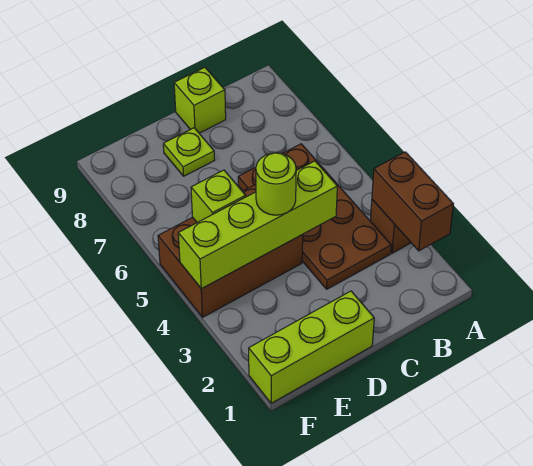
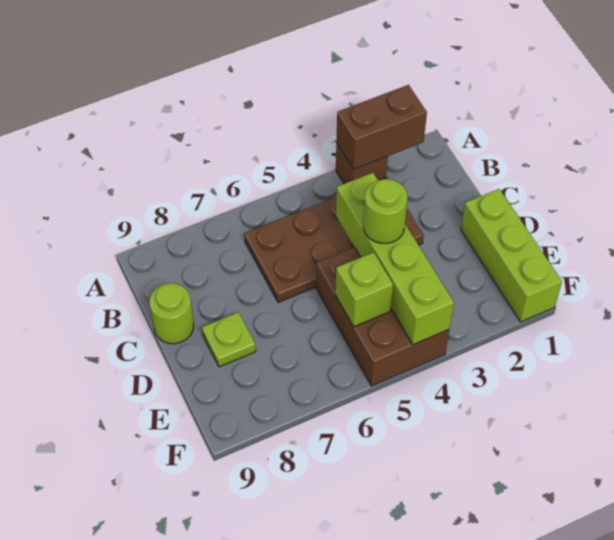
lime 1x1 brick [174,67,226,133] -> lime 1x1 round brick [149,283,194,344]

